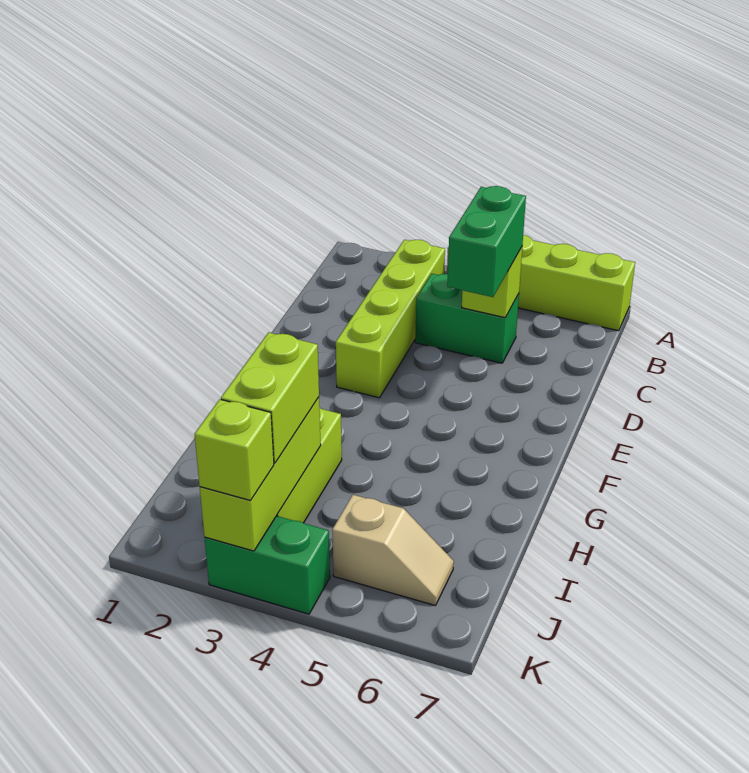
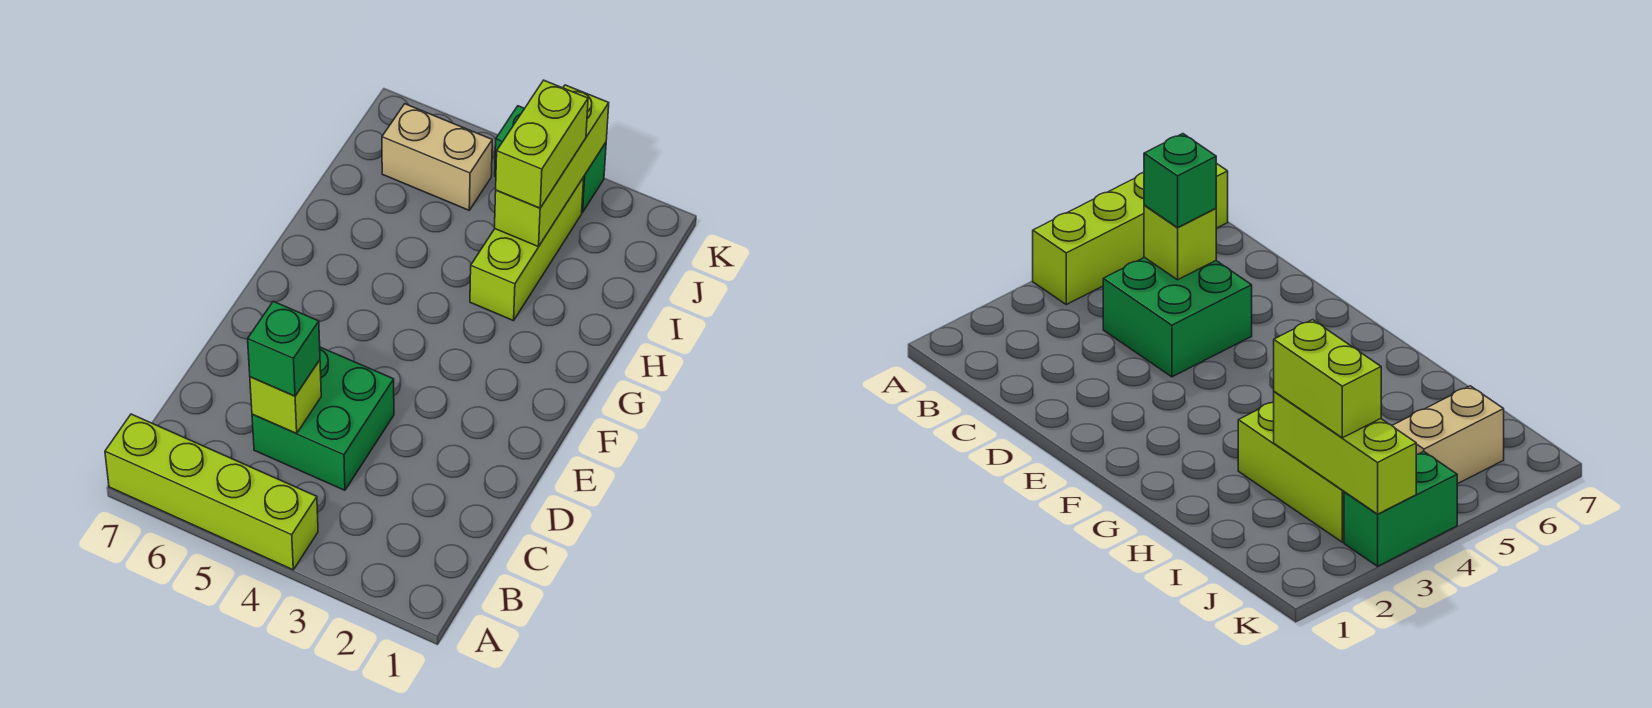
lime 1x4 brick [336,240,445,398] -> none
green 1x2 brick [415,274,519,363] -> green 2x2 brick [252,347,394,490]
green 1x2 brick [447,186,526,297] -> green 1x1 brick [248,301,320,396]
tan 1x2 slope [332,495,454,606] -> tan 1x2 brick [382,104,492,210]
lime 1x1 brick [195,399,274,501] -> none

